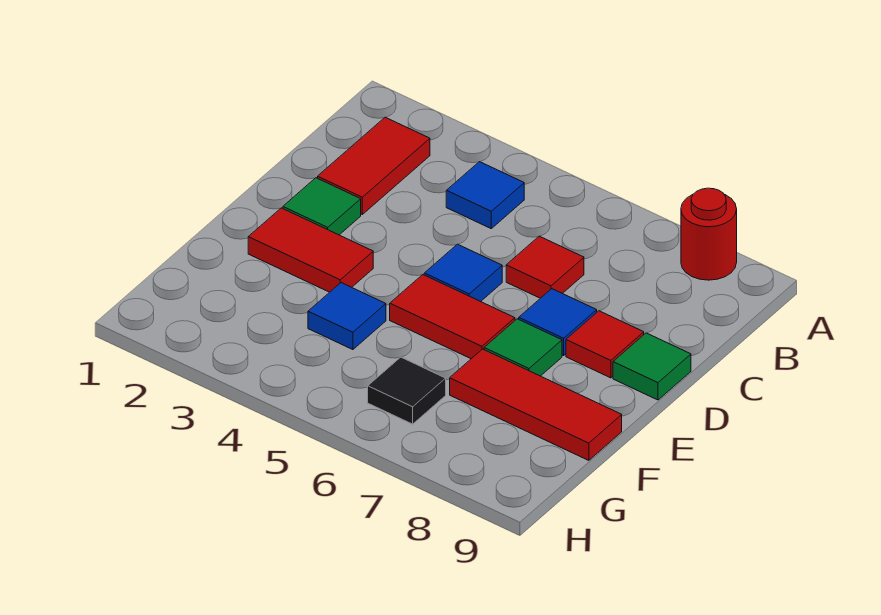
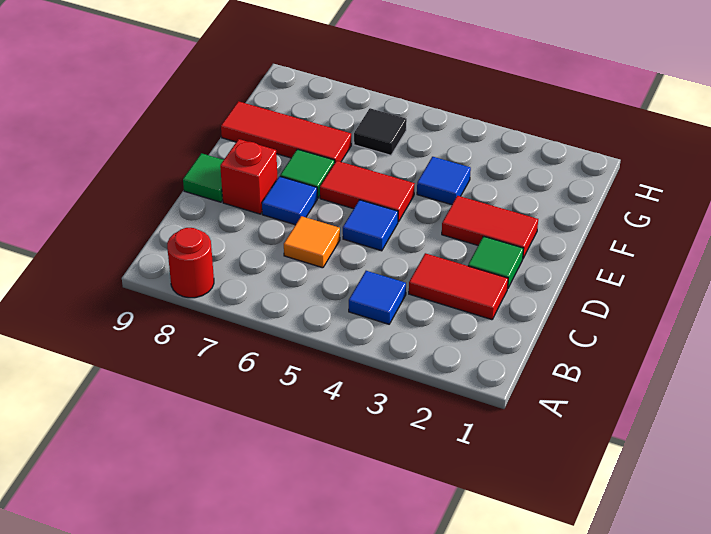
red 1x2 tile [318,117,430,214] -> red 1x2 tile turned to [409,253,508,320]
red 1x1 tile [506,236,584,298] -> orange 1x1 tile [284,216,340,268]
red 1x1 tile [566,311,644,378] -> red 1x1 brick [220,139,278,214]

